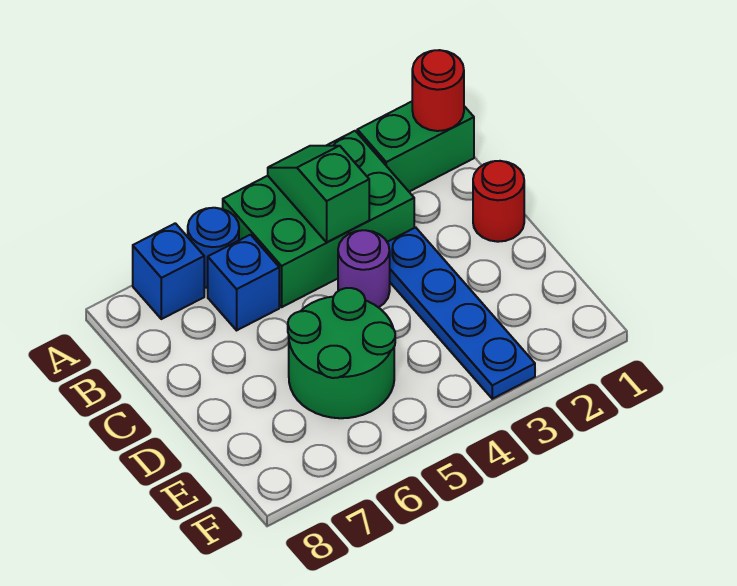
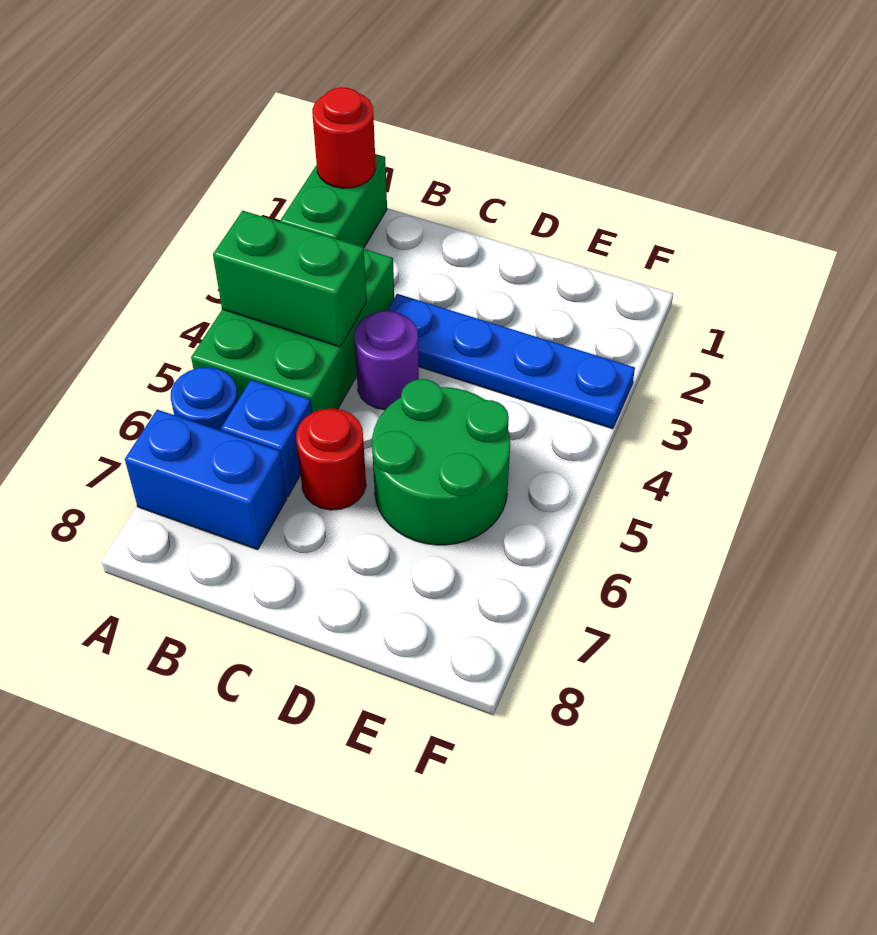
green 1x2 slope [268,146,369,242] -> green 1x2 brick [213,211,367,347]
blue 1x1 brick [133,223,204,319] -> blue 1x2 brick [125,409,287,550]
red 1x1 round brick [473,161,524,242] -> red 1x1 round brick moved to [296,408,366,510]

